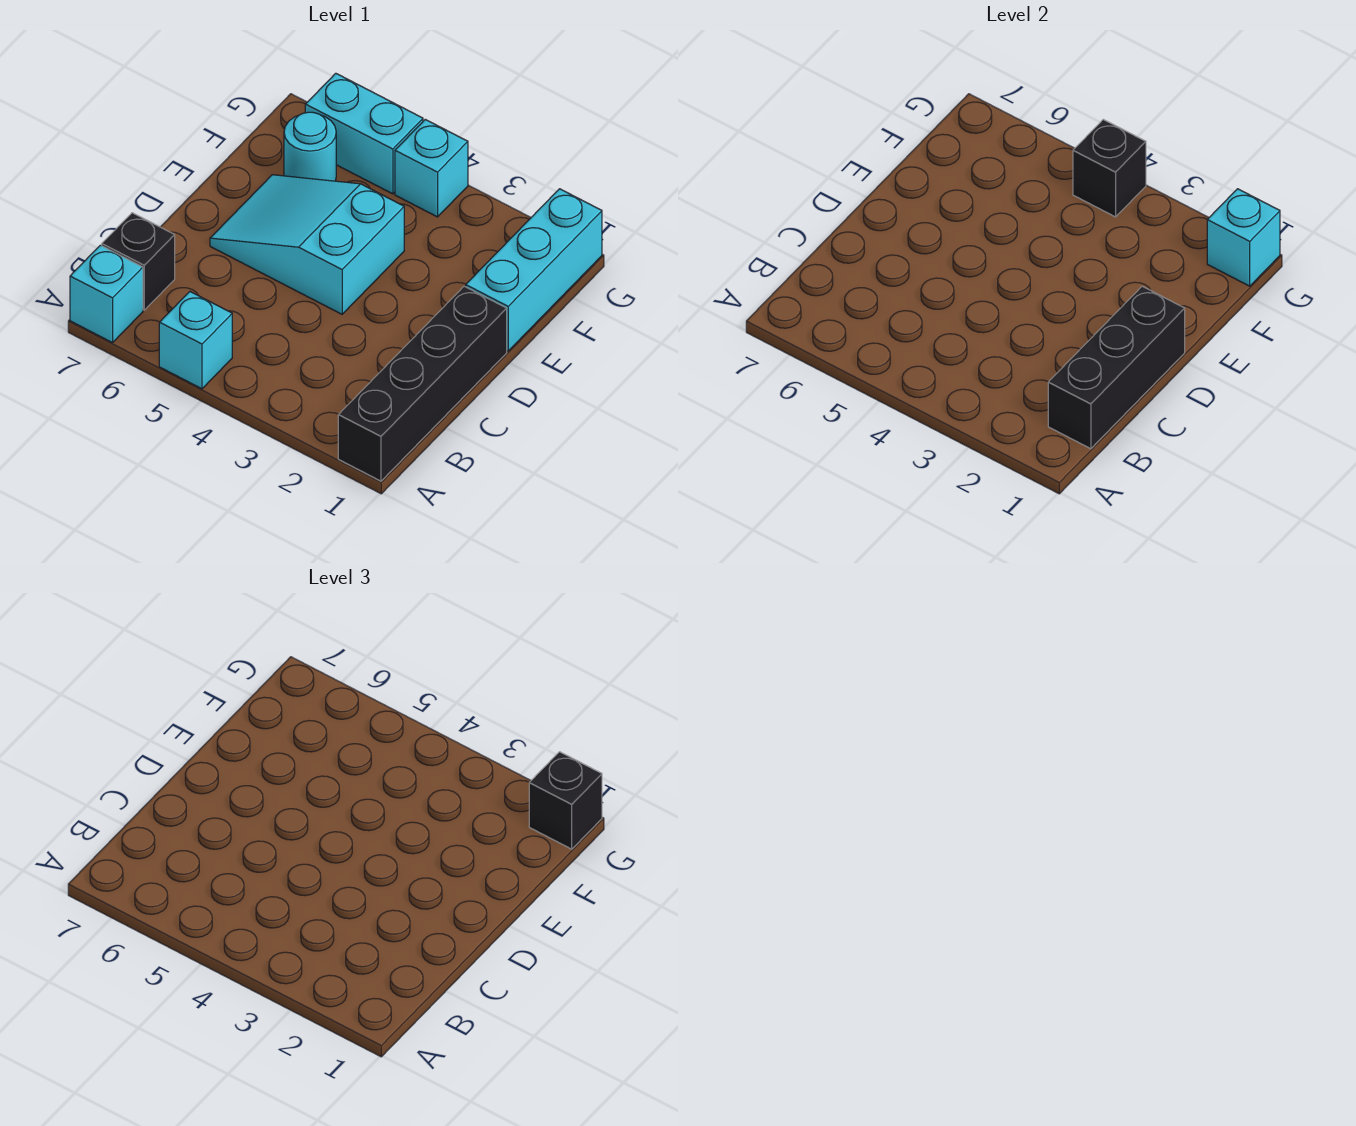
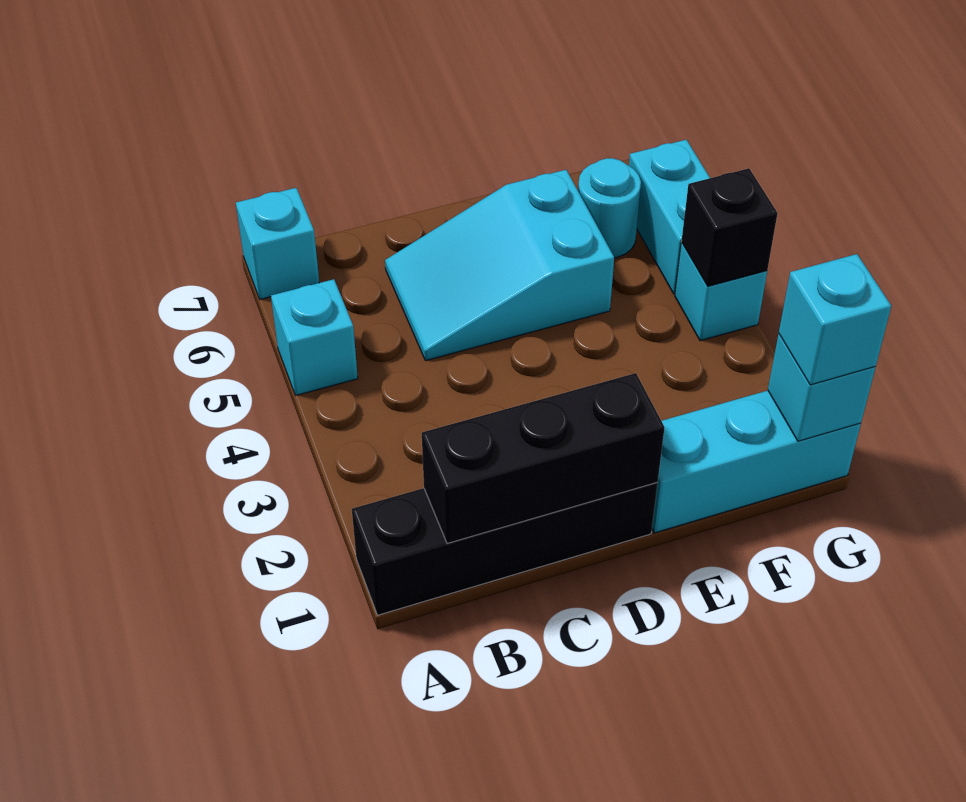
black 1x1 brick [102,213,175,310] -> none
cyan 2x3 slope [210,175,404,314] -> cyan 2x3 slope turned to [385,170,614,361]
black 1x1 brick [529,752,602,849] -> cyan 1x1 brick [779,254,891,385]

